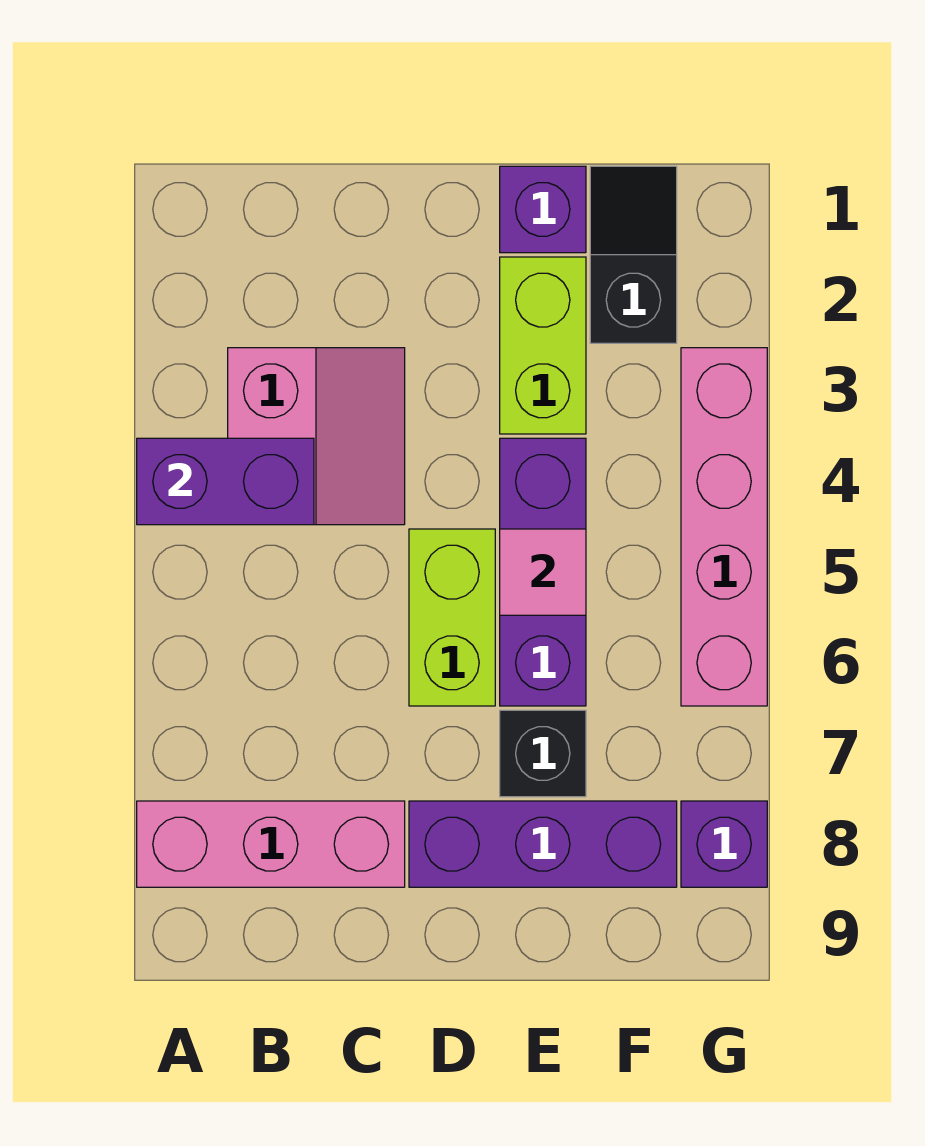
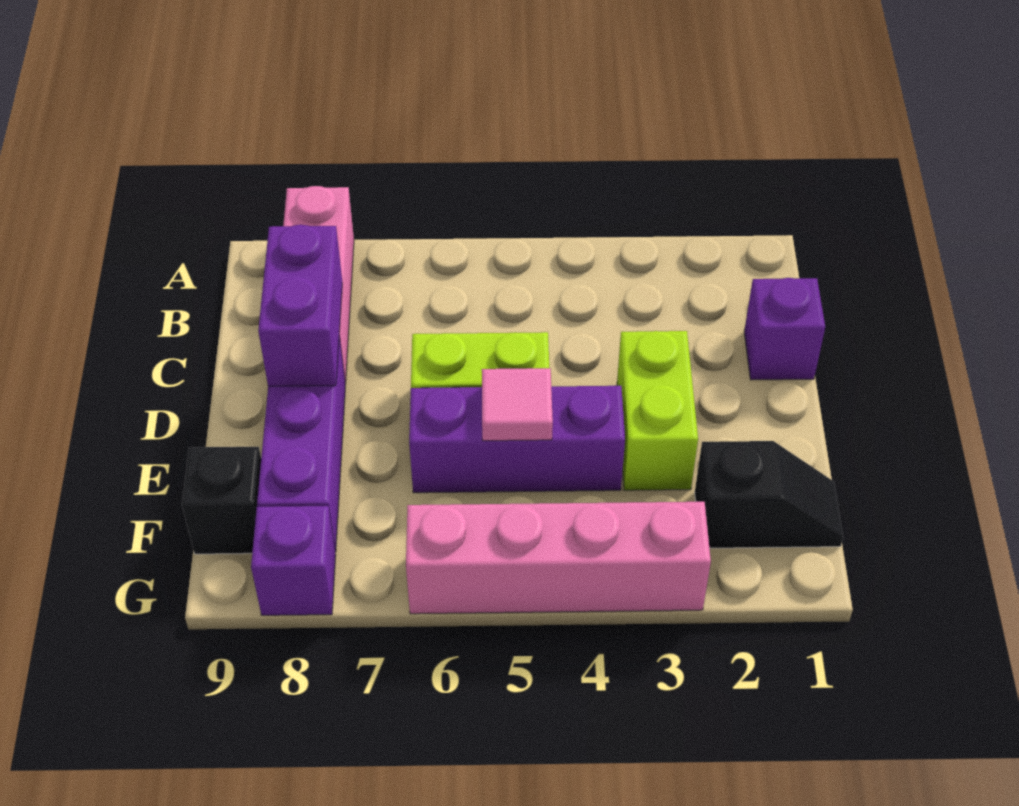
purple 1x2 brick [137,438,314,525] -> purple 1x2 brick moved to [258,225,342,386]
pink 2x2 slope [228,348,405,525] -> none
purple 1x1 brick [500,166,586,253] -> purple 1x1 brick moved to [744,278,825,380]
lime 1x2 brick [500,257,586,434] -> lime 1x2 brick turned to [617,331,698,490]
black 1x1 brick [500,710,586,797] -> black 1x1 brick moved to [182,447,261,554]

